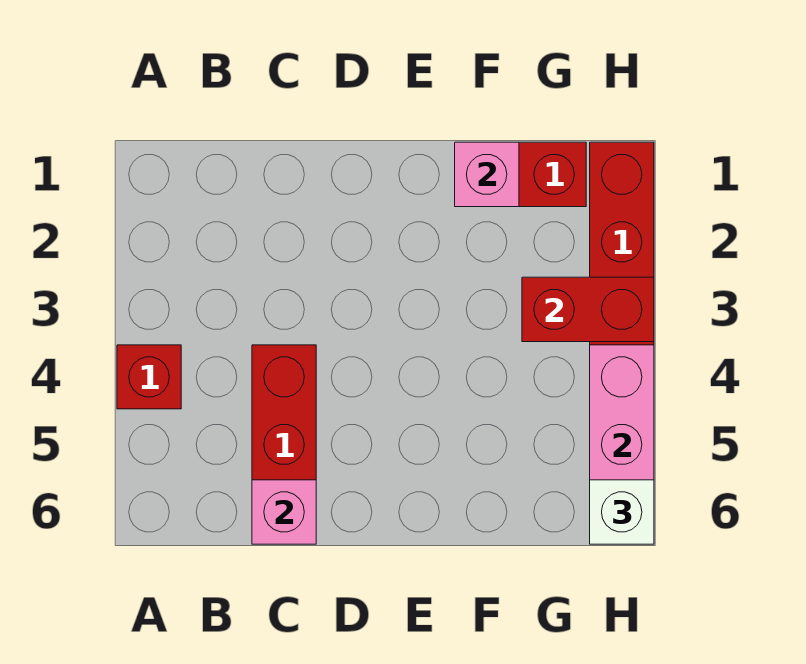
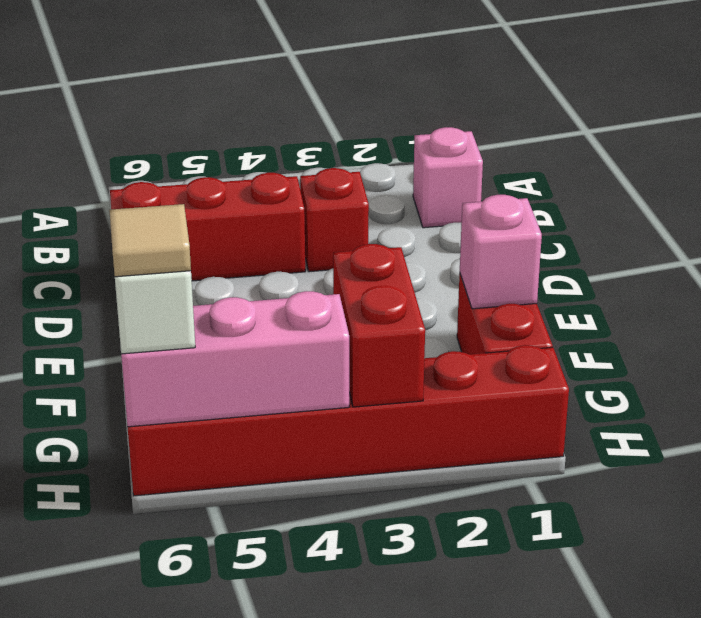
red 1x1 brick [117,345,181,409] -> red 1x1 brick moved to [300,168,369,272]
pink 1x1 brick [252,480,316,544] -> pink 1x1 brick moved to [413,127,483,228]
none -> tan 1x1 tile [109,204,191,277]

